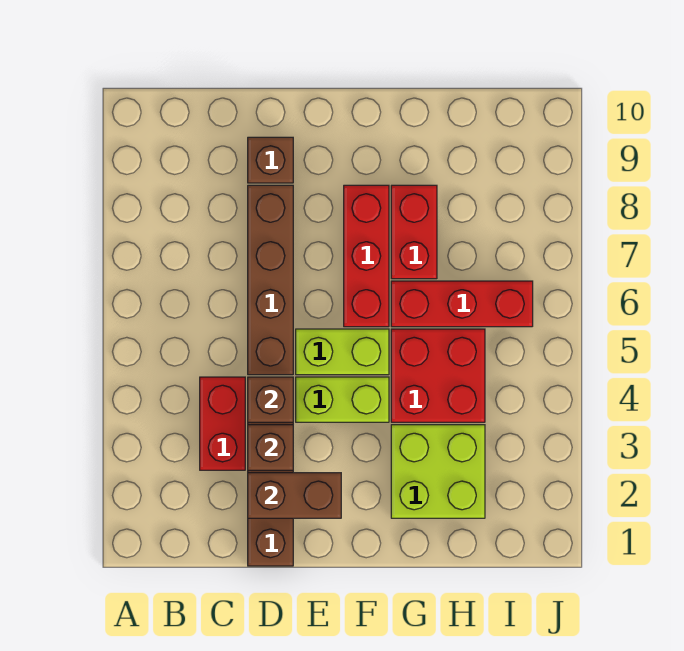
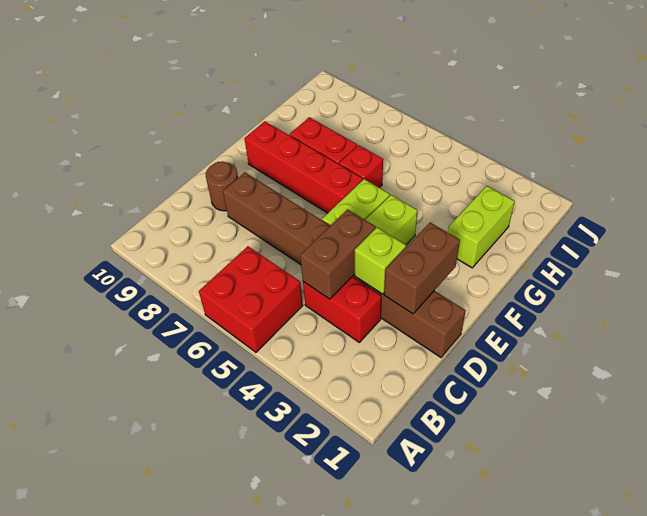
brown 1x1 brick [248,425,293,470] -> lime 1x1 brick [355,228,406,294]
brown 1x1 brick [248,377,293,422] -> brown 1x2 brick [300,209,376,299]
brown 1x1 brick [248,137,293,183] -> brown 1x1 round brick [206,161,238,211]
red 1x3 brick [344,185,389,327] -> red 1x4 brick [244,121,363,213]
lime 2x2 brick [391,425,485,518] -> lime 1x2 brick [448,186,515,268]
red 2x2 brick [391,329,485,422] -> red 2x2 brick moved to [199,246,303,352]
red 1x3 brick [391,281,533,327] -> red 1x1 brick [339,145,383,188]

